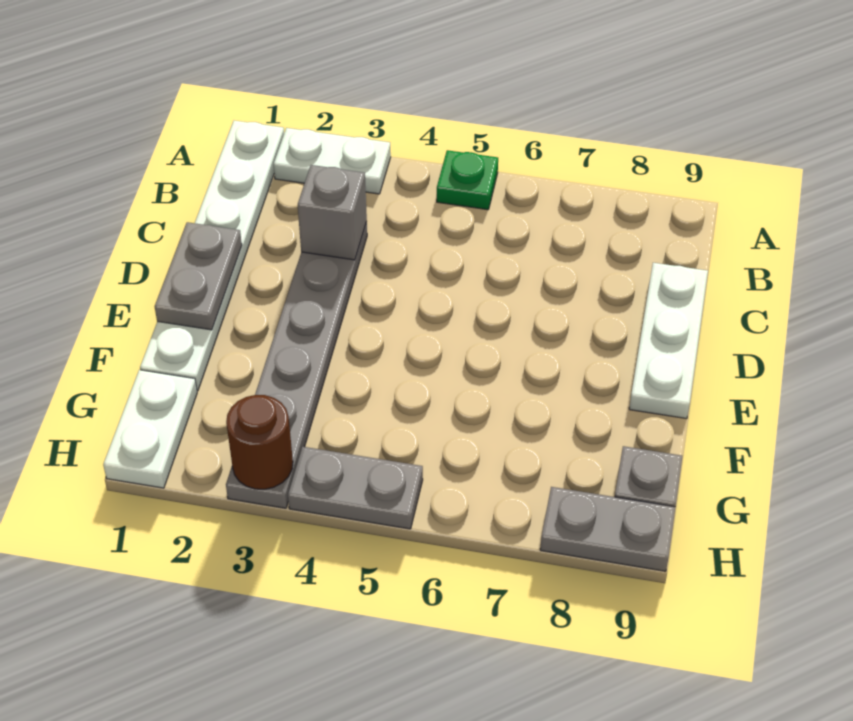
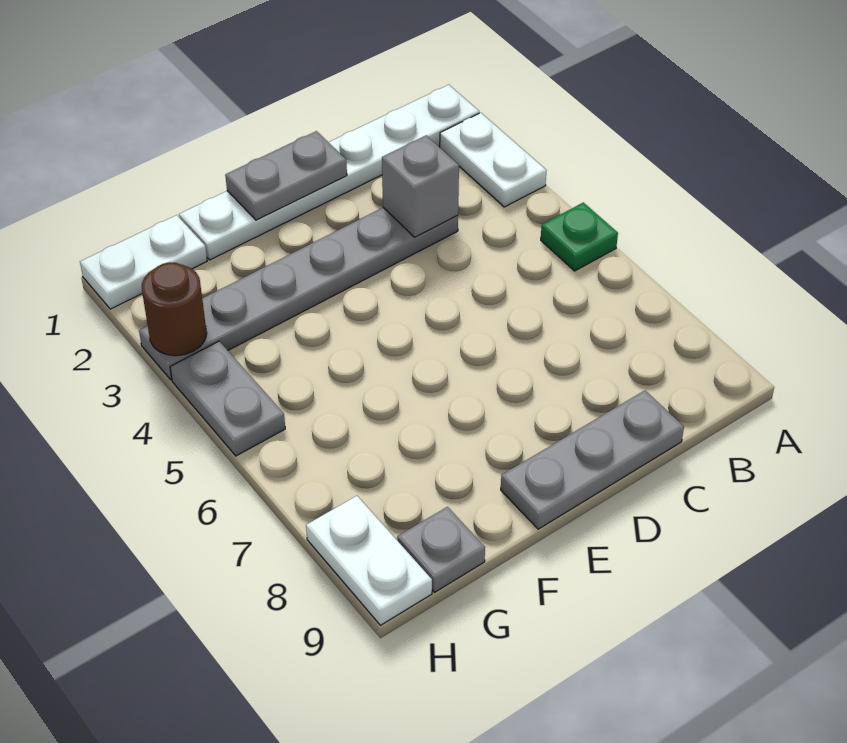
white 1x3 plate [629,263,708,419] -> grey 1x3 plate [501,391,684,529]
grey 1x2 plate [540,487,675,571] -> white 1x2 plate [306,496,432,625]

